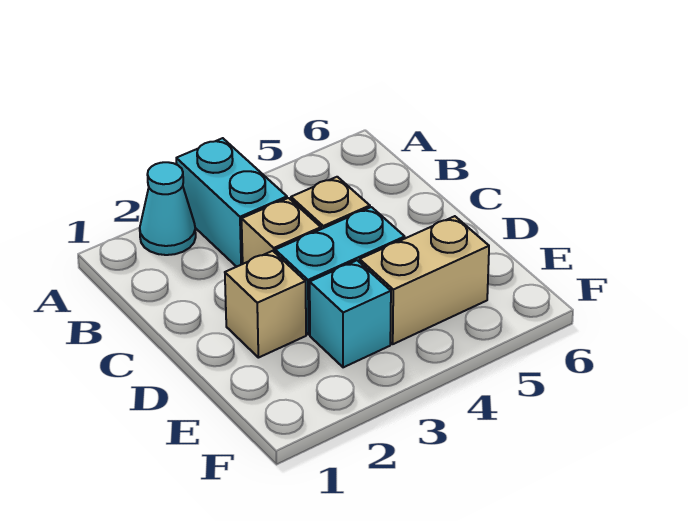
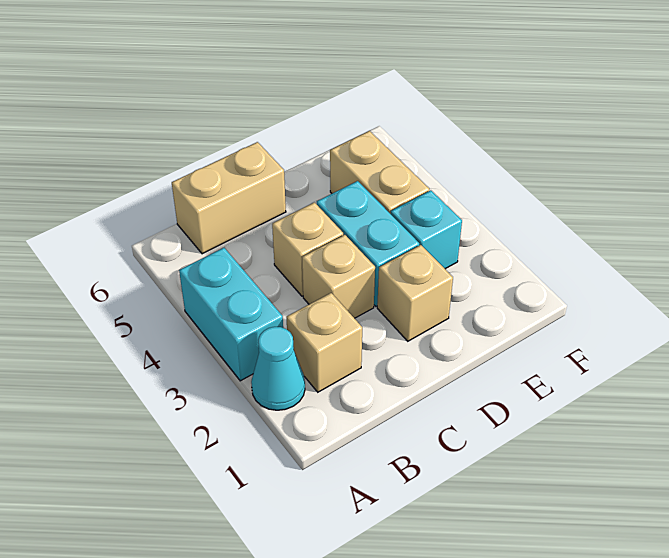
cyan 1x2 brick [176,138,287,267] -> cyan 1x2 brick turned to [179,248,283,381]
none -> tan 1x1 brick [286,293,362,392]
none -> tan 1x2 brick [172,142,286,254]

